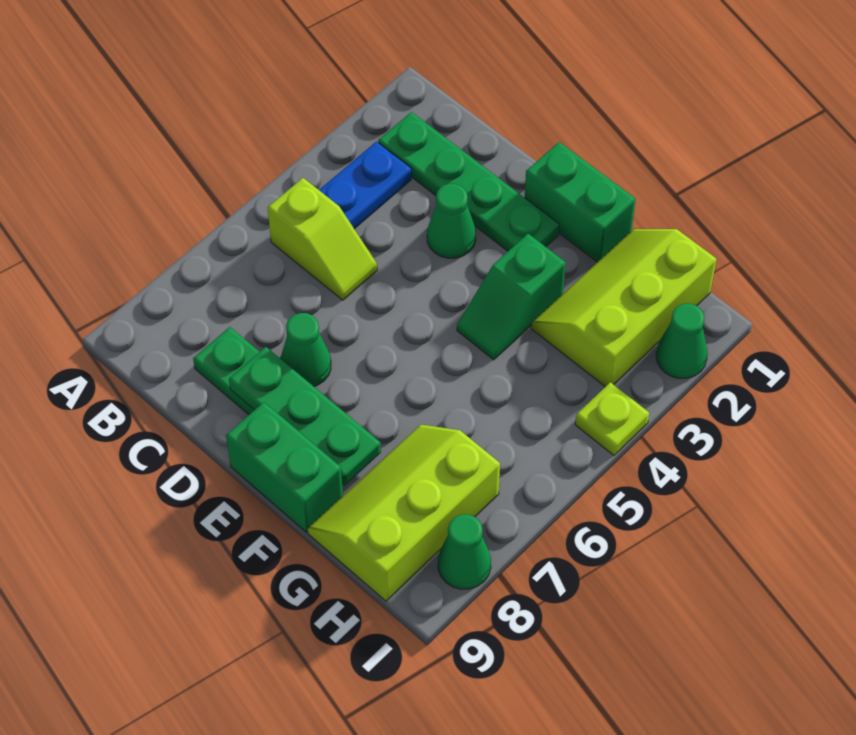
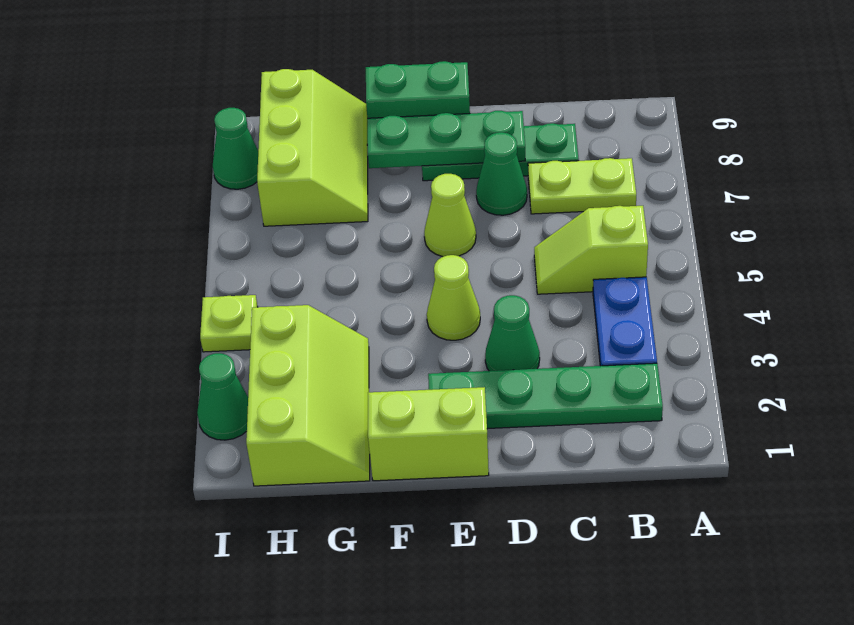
none -> lime 1x2 plate [528,158,636,214]
green 1x2 brick [525,142,636,262] -> lime 1x2 brick [368,387,489,481]
none -> lime 1x1 cone [427,255,480,340]
none -> lime 1x1 cone [424,174,476,257]
green 1x2 slope [457,234,566,360] -> none

